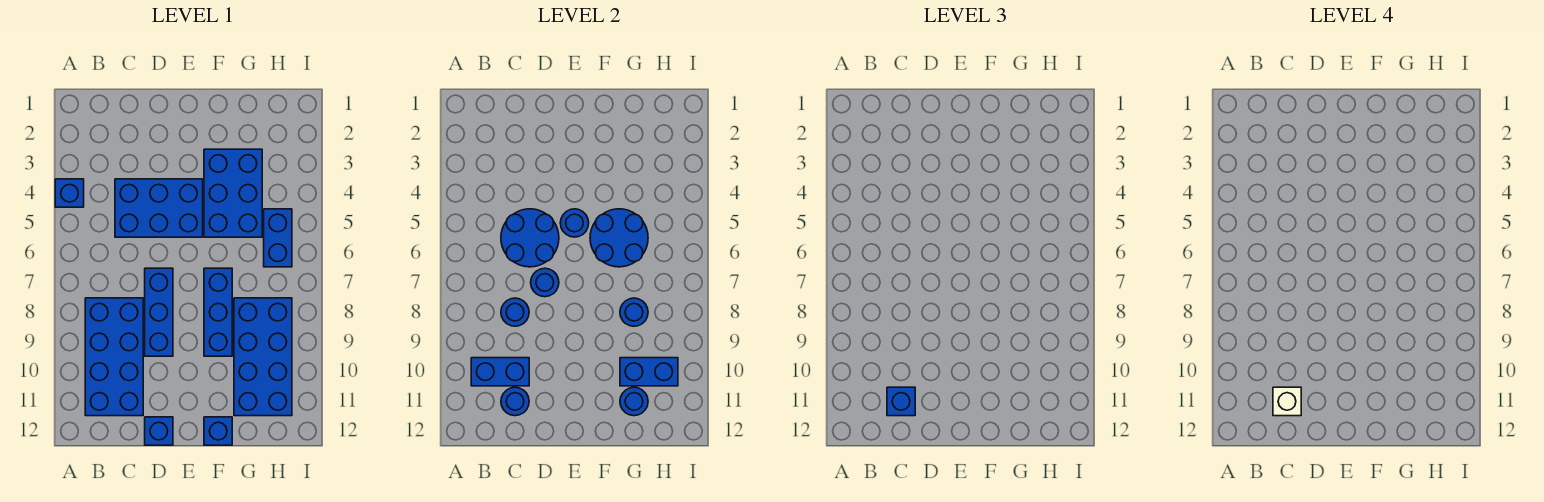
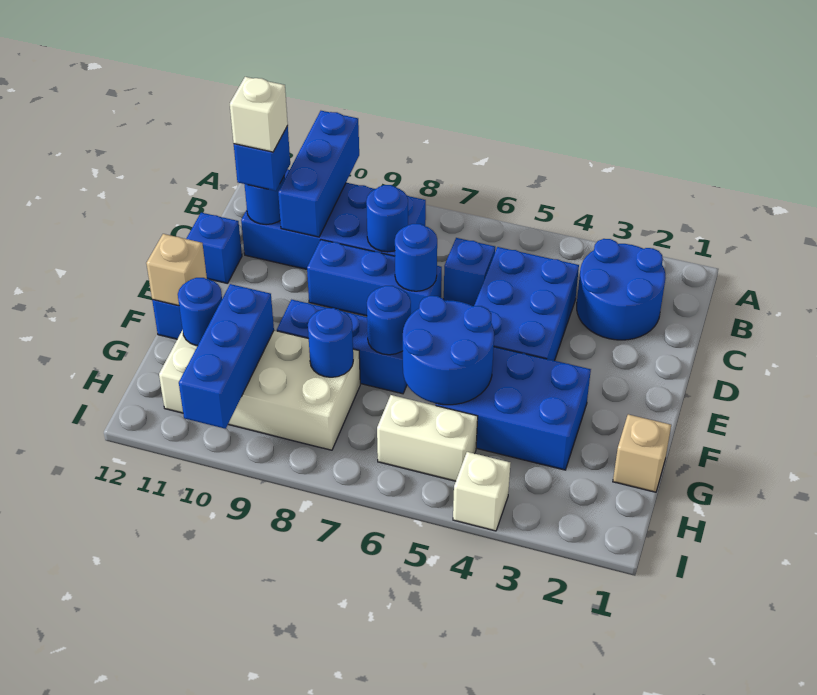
blue 1x1 brick [55,179,84,207] -> blue 1x1 brick moved to [444,238,495,306]
blue 1x2 brick [471,358,529,386] -> blue 1x3 brick [278,111,359,237]
blue 2x2 round brick [501,209,559,267] -> blue 2x2 round brick moved to [577,239,666,340]
blue 1x1 round brick [560,209,589,237] -> blue 1x1 round brick moved to [367,286,411,355]
none -> tan 1x1 brick [146,234,207,306]
none -> tan 1x1 brick [613,414,671,492]
blue 2x4 brick [234,298,292,416] -> white 2x4 brick [159,330,360,450]
blue 1x2 brick [620,358,678,386] -> blue 1x3 brick [179,284,274,429]
blue 1x2 brick [264,209,292,267] -> white 1x2 brick [377,395,478,481]
none -> white 1x1 brick [453,452,510,531]

